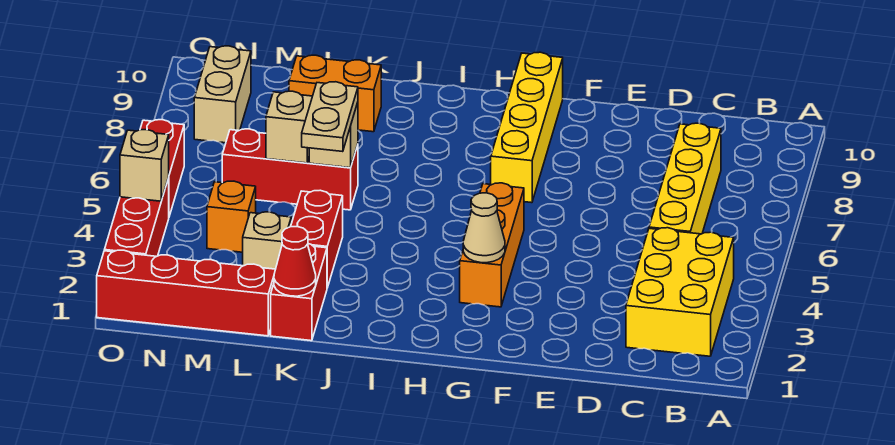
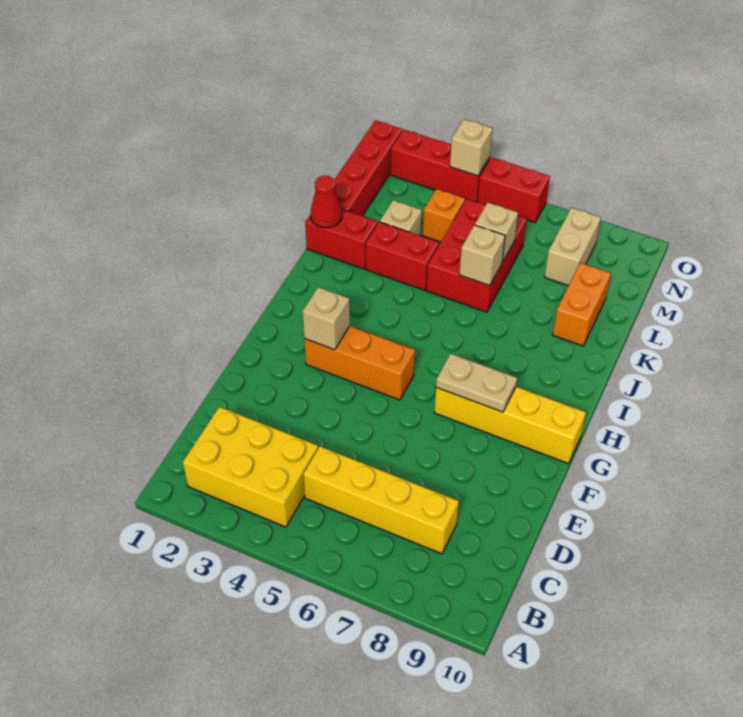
tan 1x1 cone [463,193,505,263] -> tan 1x1 brick [303,287,350,350]
tan 1x2 plate [302,82,358,152] -> tan 1x2 plate moved to [436,354,517,412]
red 1x3 brick [222,129,358,210] -> red 2x3 brick [426,199,527,312]
tan 1x2 brick [194,46,251,143] -> tan 1x2 brick turned to [544,208,601,286]

